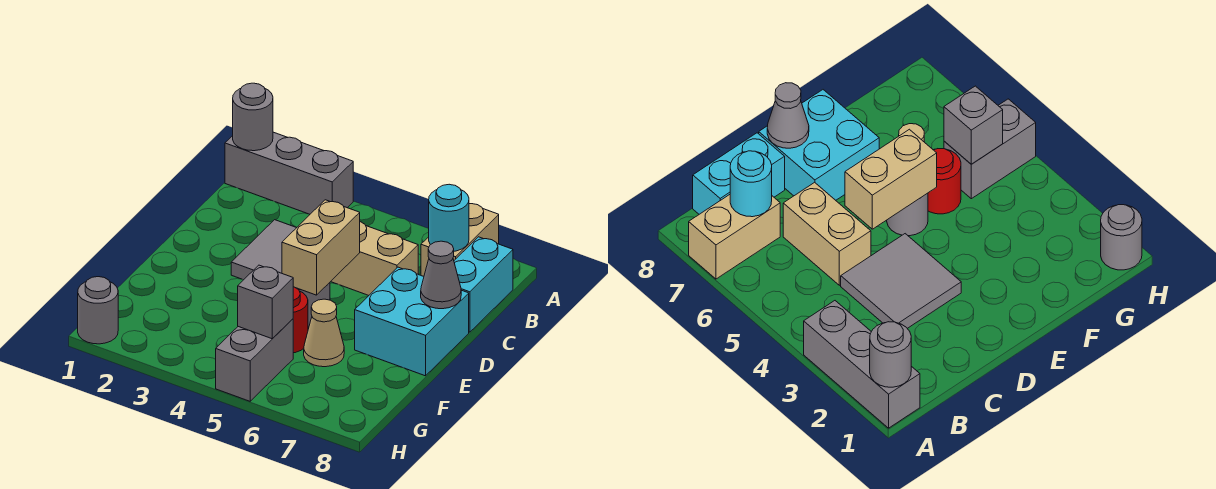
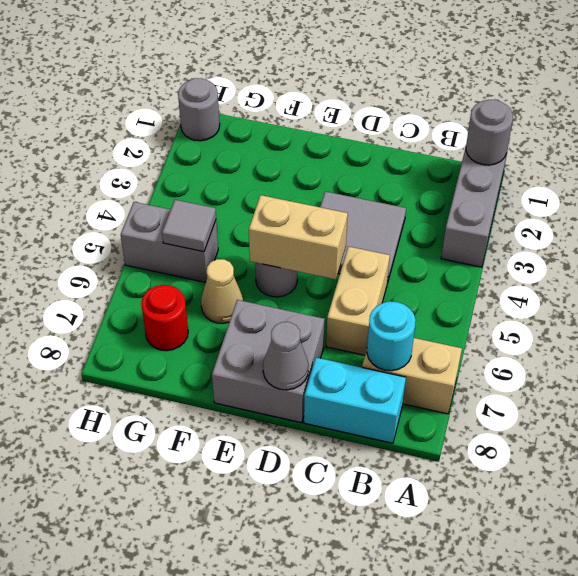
cyan 2x2 brick [355,267,469,376] -> grey 2x2 brick [212,300,325,423]
red 1x1 round brick [293,287,308,353] -> red 1x1 round brick moved to [141,285,188,351]
grey 1x1 brick [238,265,293,339] -> grey 1x1 tile [162,200,216,252]

